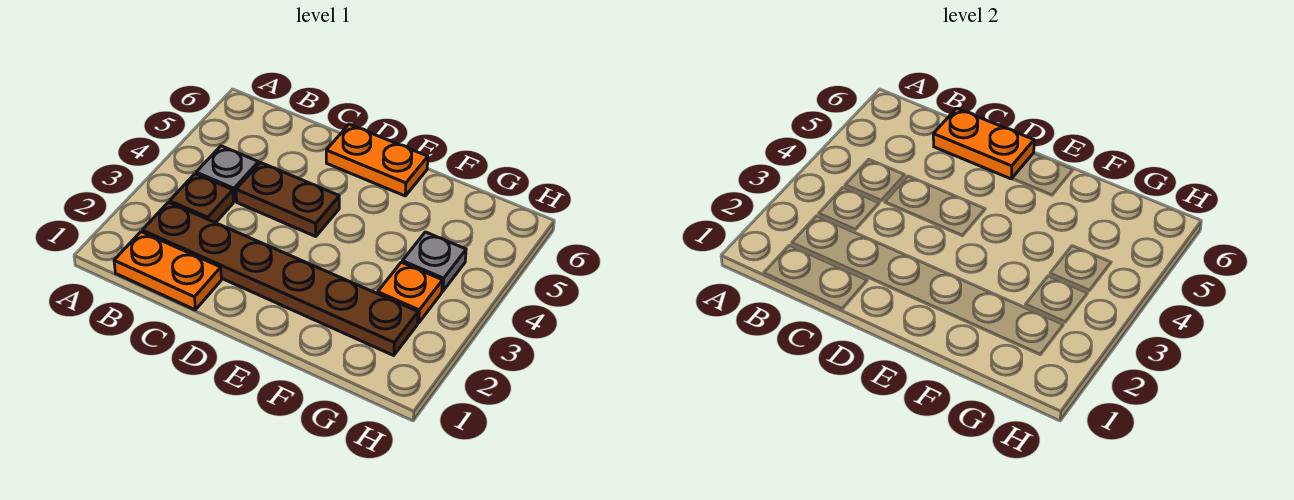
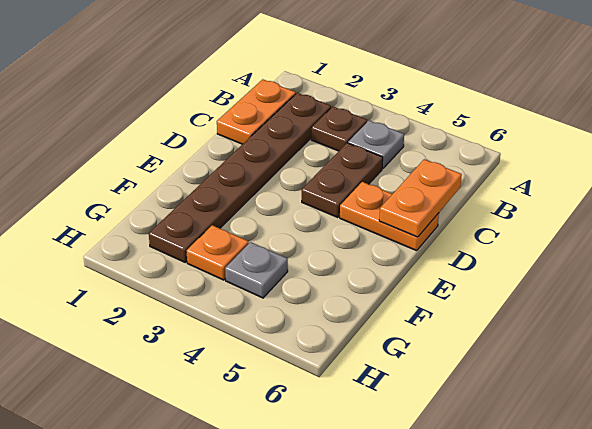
orange 1x2 plate [326,124,428,196] -> orange 1x2 plate turned to [340,182,439,251]

